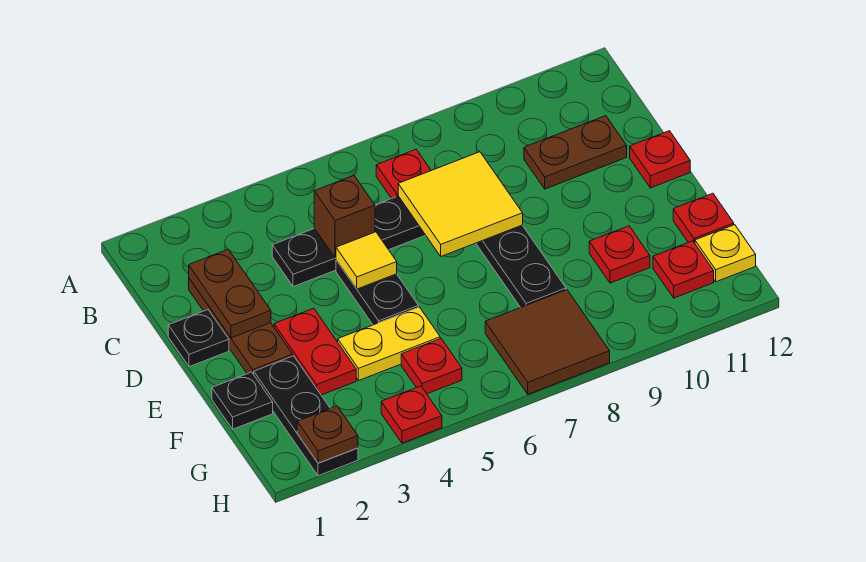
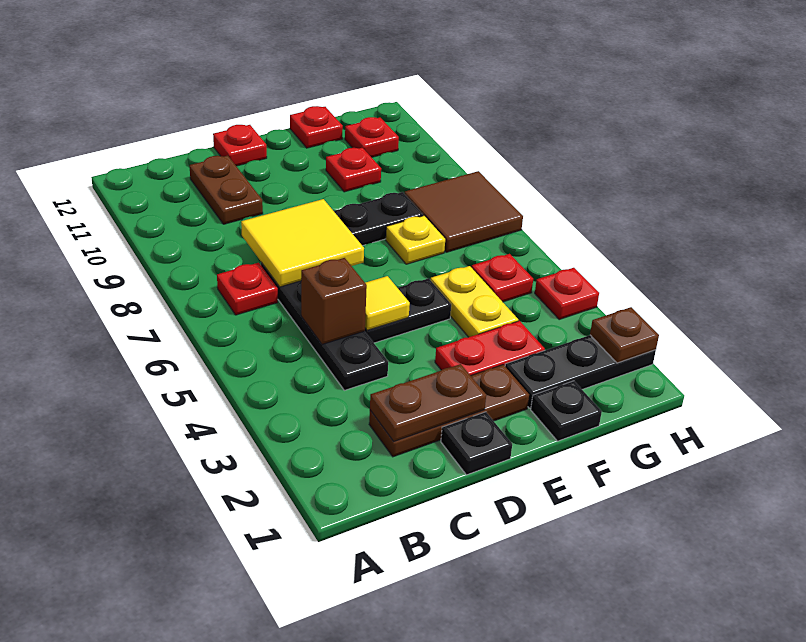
yellow 1x1 plate [695,225,756,282] -> yellow 1x1 plate moved to [386,216,445,264]

